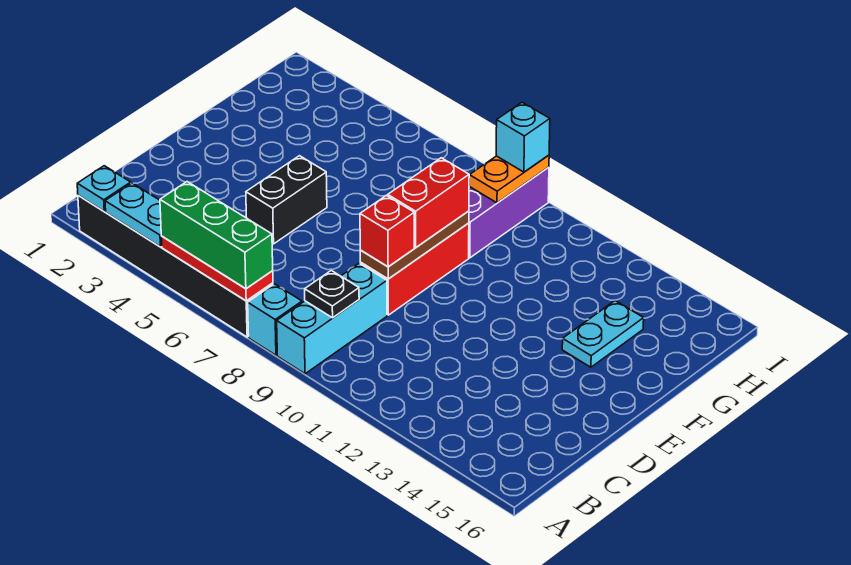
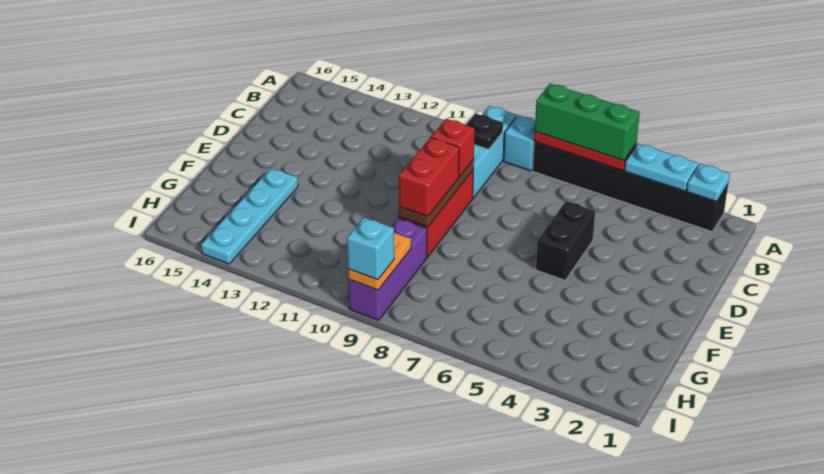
cyan 1x2 plate [562,301,644,367] -> cyan 1x4 plate [201,168,298,264]

